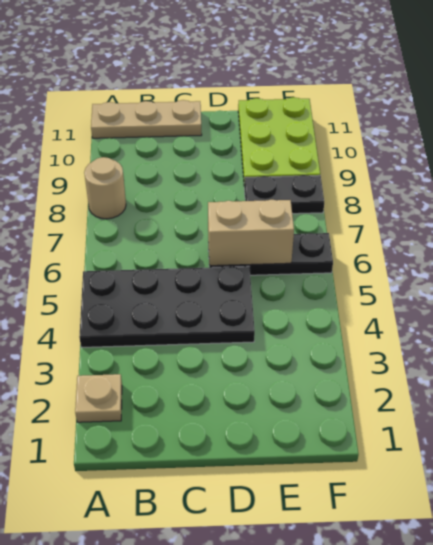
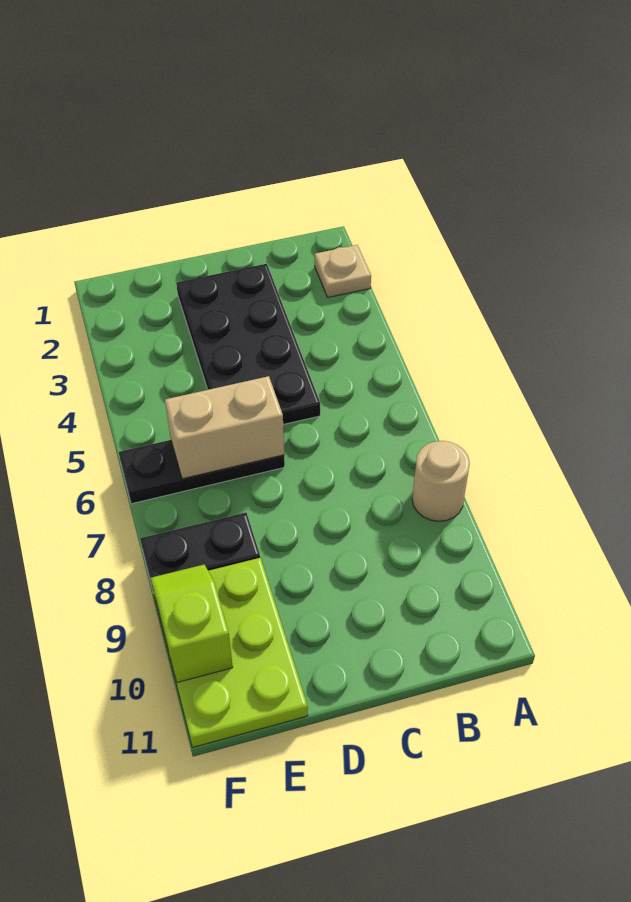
black 2x4 plate [79,266,255,347] -> black 2x4 plate turned to [176,264,320,425]
tan 1x3 plate [91,100,202,138] -> none
none -> lime 1x2 slope [151,565,233,682]

